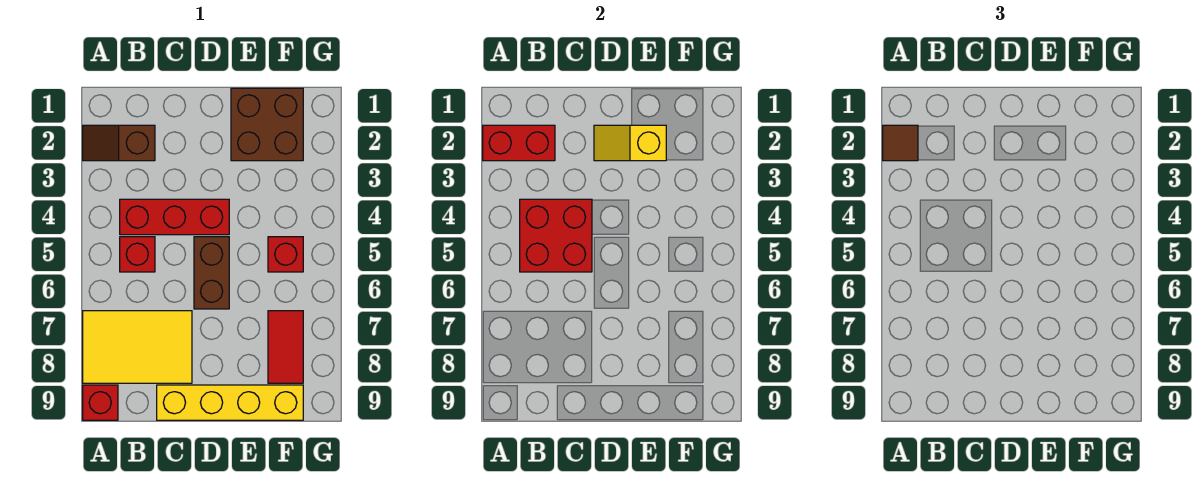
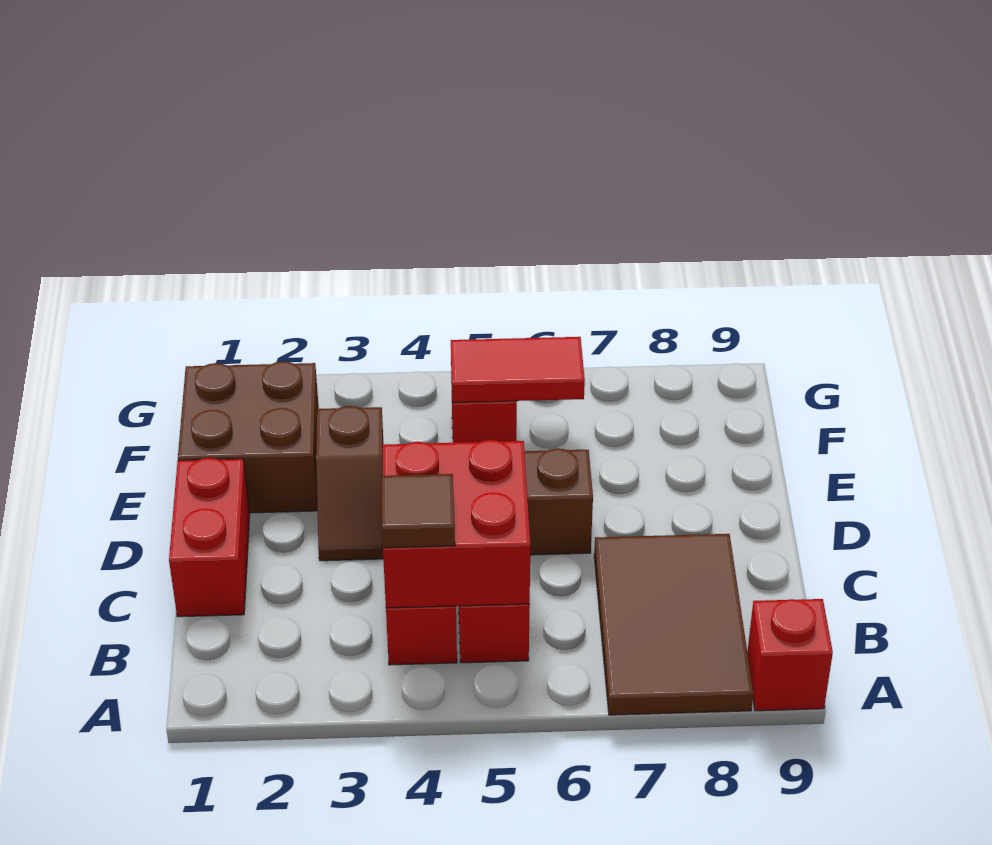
brown 1x2 slope [83,125,155,161] -> brown 1x2 slope moved to [316,406,384,561]
red 1x2 brick [483,125,555,161] -> red 1x2 brick moved to [169,458,250,617]
brown 1x1 tile [883,125,918,161] -> brown 1x1 tile moved to [382,474,455,548]
yellow 2x3 tile [83,311,192,383] -> brown 2x3 tile [594,534,753,715]
yellow 1x4 brick [157,385,303,420] -> none
yellow 1x2 slope [594,125,666,161] -> none
red 1x2 tile [268,311,303,383] -> red 1x2 tile moved to [451,337,585,403]

